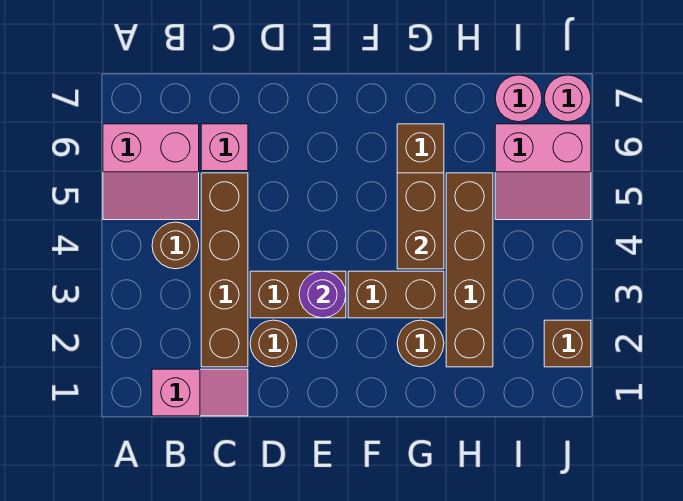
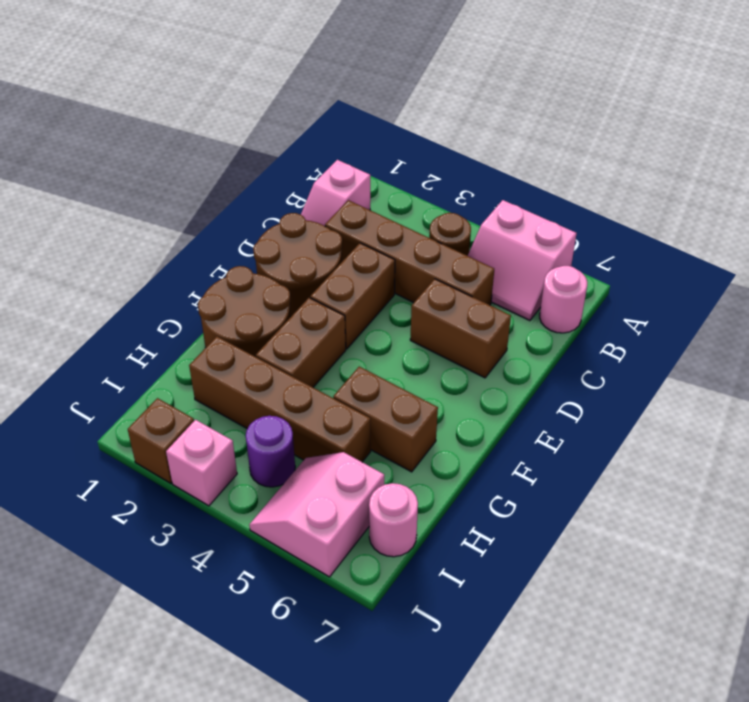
pink 2x2 slope [103,124,199,220] -> pink 2x2 slope turned to [468,200,577,320]
pink 1x1 brick [201,124,248,171] -> pink 1x1 brick moved to [166,420,237,506]
brown 1x1 round brick [250,320,297,367] -> brown 2x2 round brick [253,213,342,317]
purple 1x1 round brick [299,271,346,318] -> purple 1x1 round brick moved to [246,416,295,487]
brown 1x1 round brick [397,320,444,367] -> brown 2x2 round brick [198,266,290,357]
brown 1x2 brick [397,173,444,269] -> brown 1x2 brick moved to [410,279,511,378]
pink 1x1 round brick [544,75,591,122] -> pink 1x1 round brick moved to [540,266,587,333]

